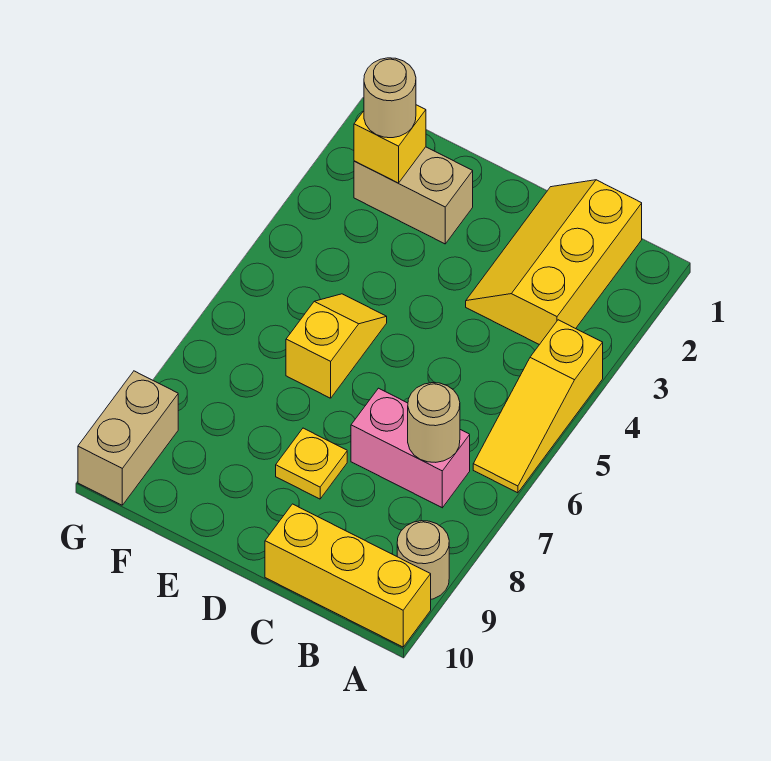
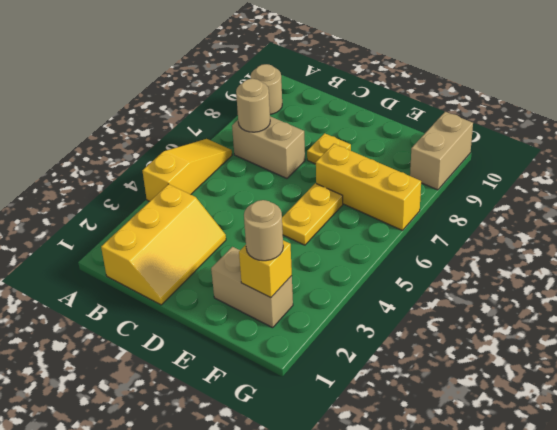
yellow 1x3 brick [265,504,431,647] -> yellow 1x3 brick moved to [316,144,421,230]
pink 1x2 brick [351,388,470,508] -> tan 1x2 brick [232,116,305,178]
yellow 1x2 slope [286,294,387,398] -> yellow 1x2 plate [282,183,343,245]

